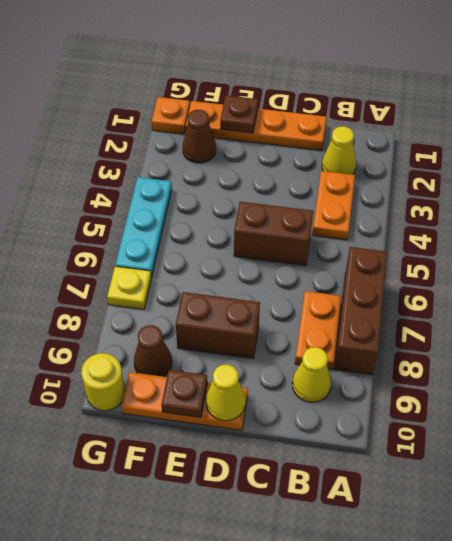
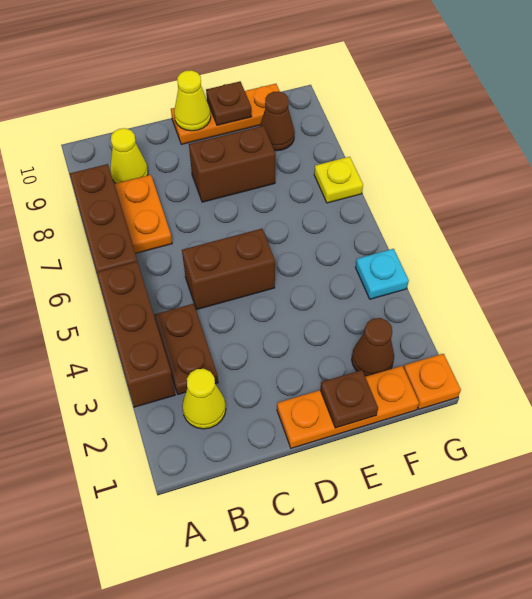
none -> brown 1x3 brick [97,262,175,407]
orange 1x2 plate [312,171,355,240] -> brown 1x2 plate [154,304,218,394]
orange 1x4 plate [186,101,327,150] -> orange 1x3 plate [277,366,419,448]
cyan 1x3 plate [115,177,172,277] -> cyan 1x1 plate [356,249,409,299]
yellow 1x1 round brick [81,353,125,411] -> none

